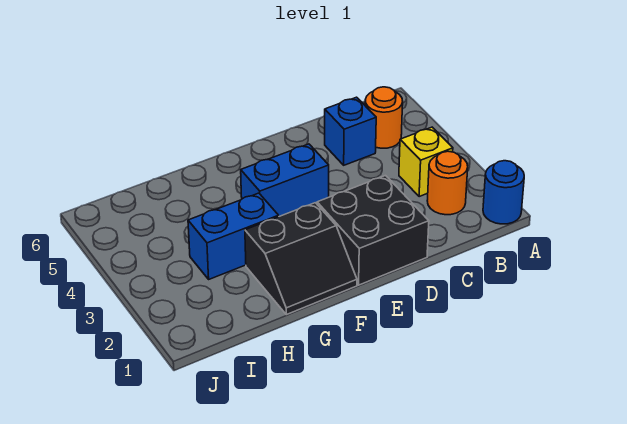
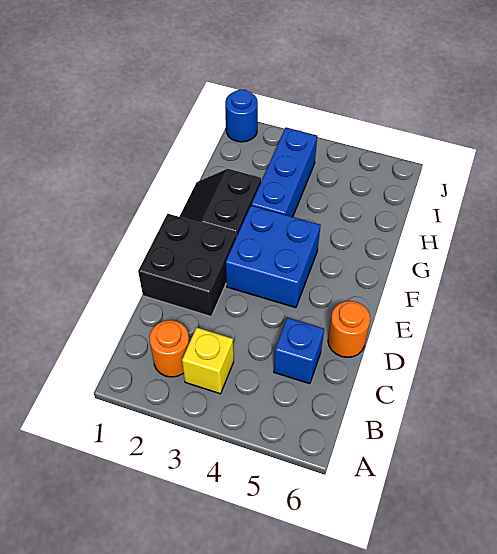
blue 1x1 round brick [483,161,524,224] -> blue 1x1 round brick moved to [225,90,258,142]
orange 1x1 round brick [365,87,403,148] -> orange 1x1 round brick moved to [328,301,370,357]
blue 1x2 brick [241,144,329,216] -> blue 2x2 brick [226,205,321,308]
blue 1x2 brick [188,193,279,279] -> blue 1x3 brick [251,128,317,217]

